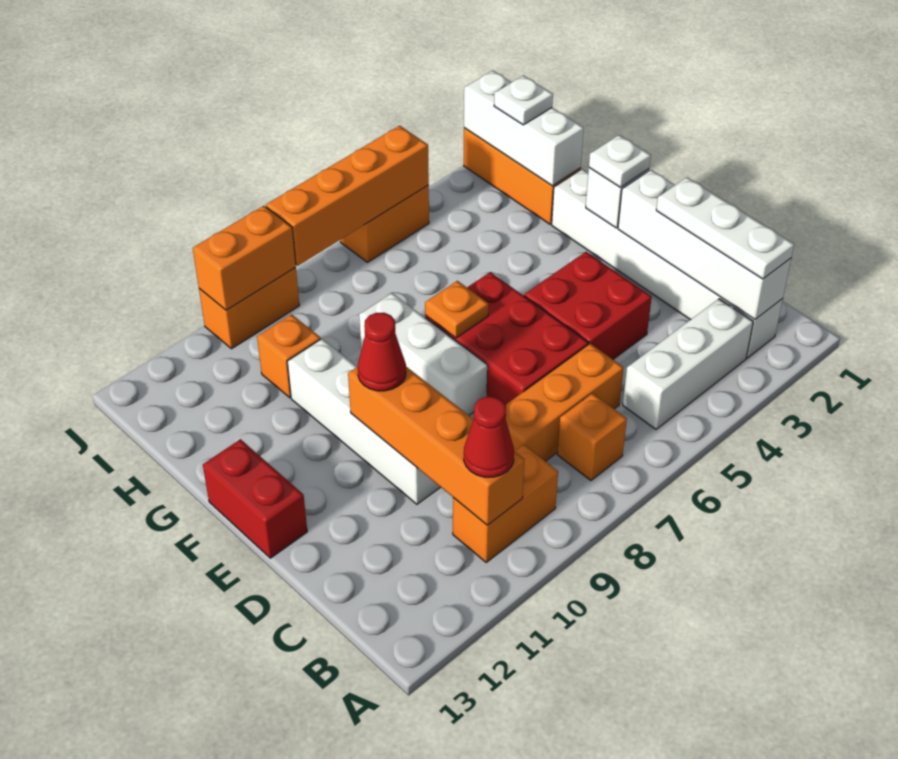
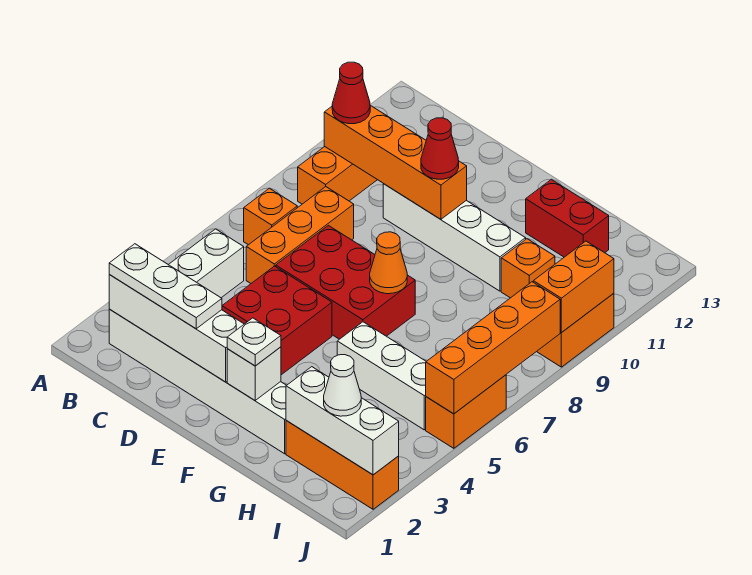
white 1x3 brick [359,293,488,415] -> white 1x3 brick moved to [337,322,426,430]
red 1x2 brick [203,439,307,558] -> red 1x2 brick moved to [526,179,609,257]
orange 1x1 plate [425,281,488,338] -> orange 1x1 cone [370,232,407,294]
white 1x1 plate [494,75,553,125] -> white 1x1 cone [324,355,361,416]

